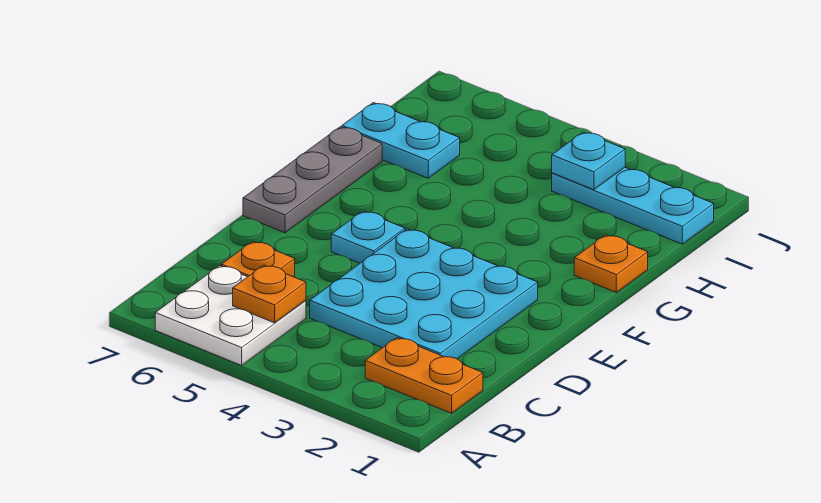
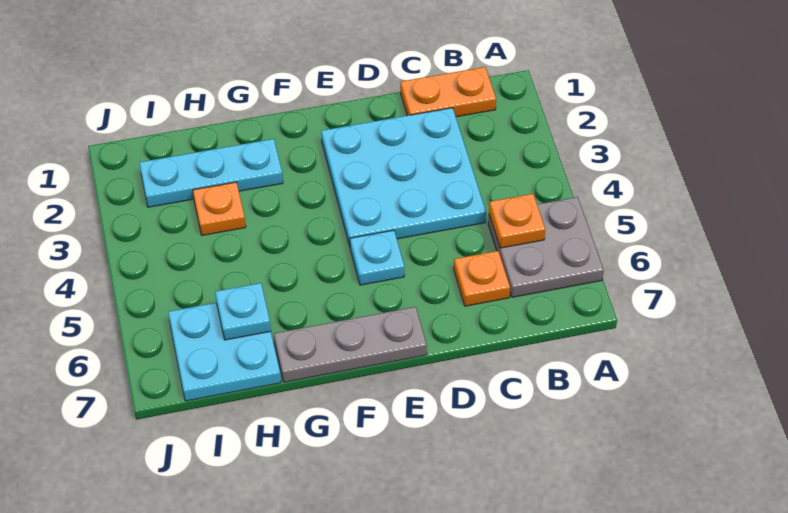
white 2x2 plate [155,266,306,365] -> grey 2x2 plate [488,197,604,297]
orange 1x2 plate [365,338,483,413] -> orange 1x2 plate turned to [400,67,496,117]
orange 1x1 plate [574,235,648,292] -> orange 1x1 plate moved to [193,182,246,235]
cyan 1x2 plate [342,103,460,178] -> cyan 2x2 plate [168,303,281,401]
cyan 1x3 plate [552,167,714,244] -> cyan 1x3 plate turned to [139,139,283,207]
cyan 1x1 plate [552,132,625,190] -> cyan 1x1 plate moved to [215,283,271,340]

